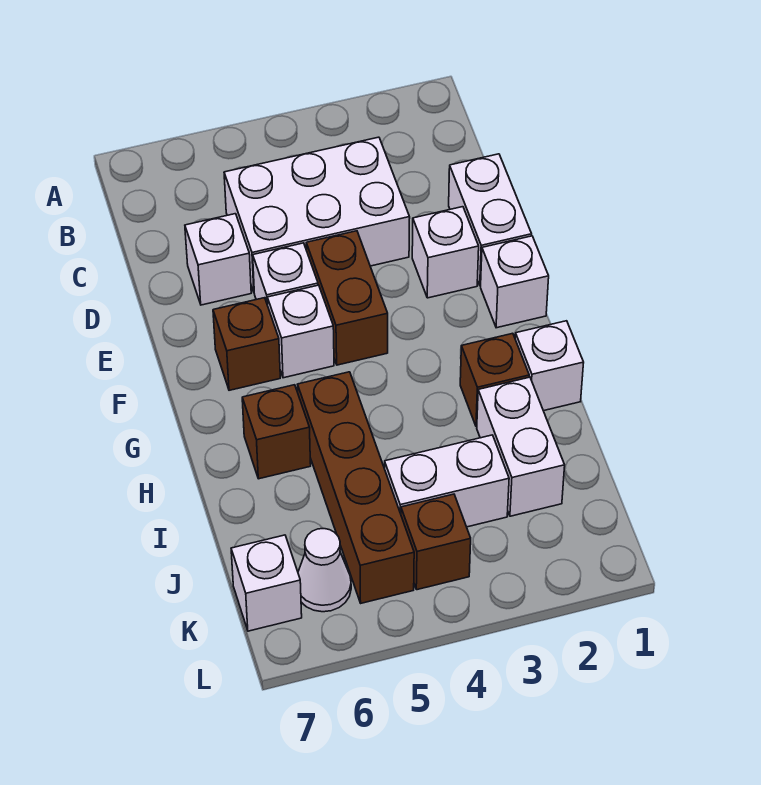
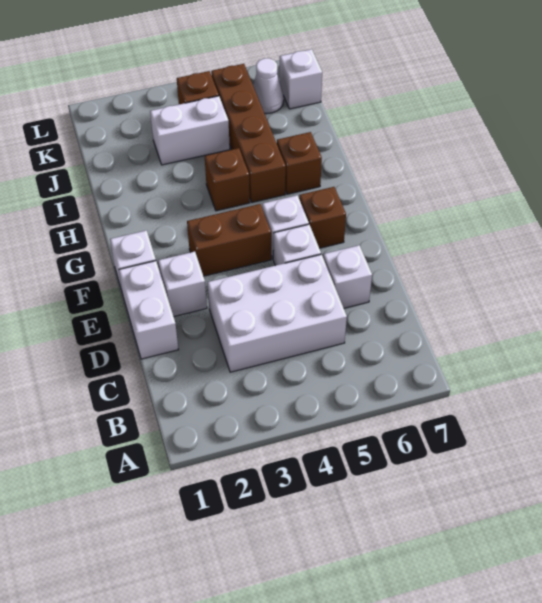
brown 1x2 brick [306,231,388,365] -> brown 1x2 brick turned to [187,204,271,276]
white 1x1 brick [515,321,584,411] -> none
brown 1x1 brick [460,333,529,427] -> brown 1x1 brick moved to [205,148,250,211]
white 1x2 brick [477,377,565,516] -> none

